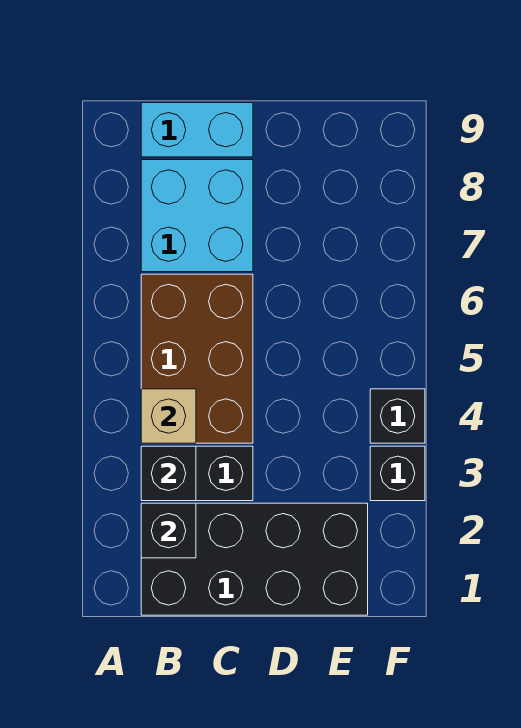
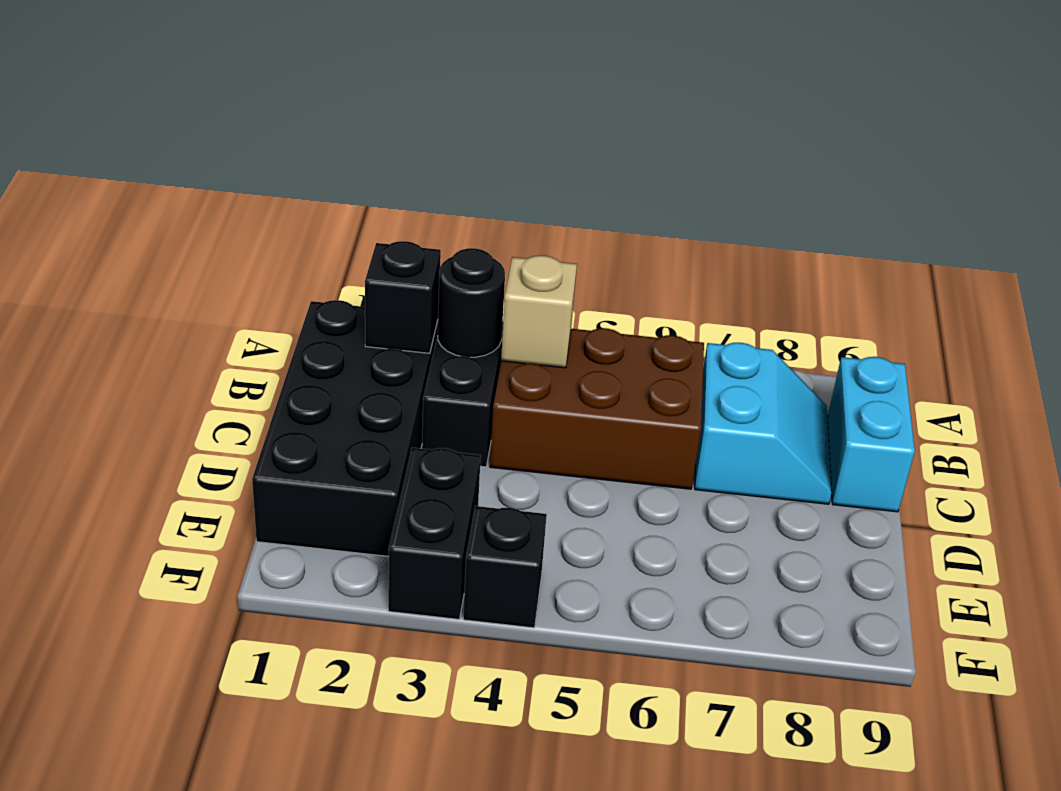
black 1x1 brick [141,446,196,501] -> black 1x1 round brick [438,248,505,357]
cyan 2x2 brick [141,160,253,272] -> cyan 2x2 slope [695,343,832,504]
black 1x1 brick [370,446,425,501] -> black 1x2 brick [388,448,481,619]

